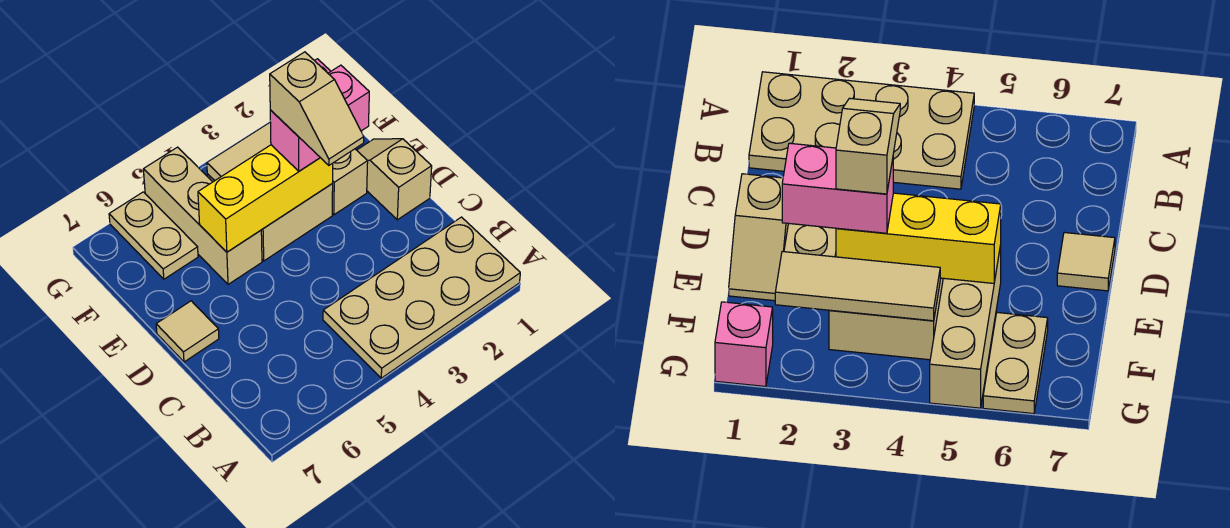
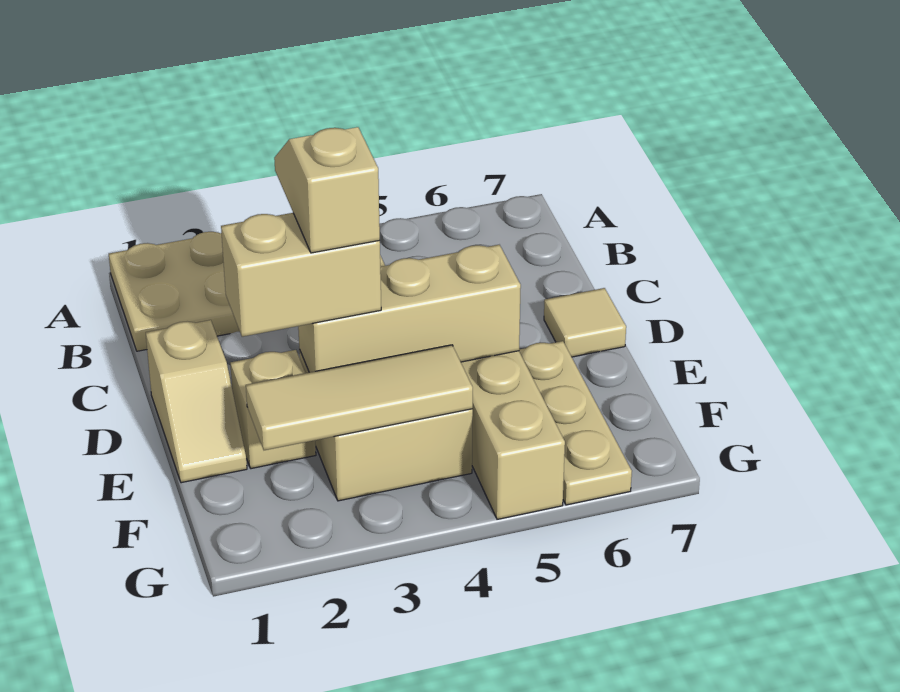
pink 1x2 brick [270,65,369,171] -> tan 1x2 brick [221,213,381,337]
yellow 1x3 brick [198,145,333,252] -> tan 1x3 brick [298,245,521,372]
tan 1x2 plate [109,192,198,279] -> tan 1x3 plate [519,341,632,505]
pink 1x1 brick [715,302,773,387] -> none

